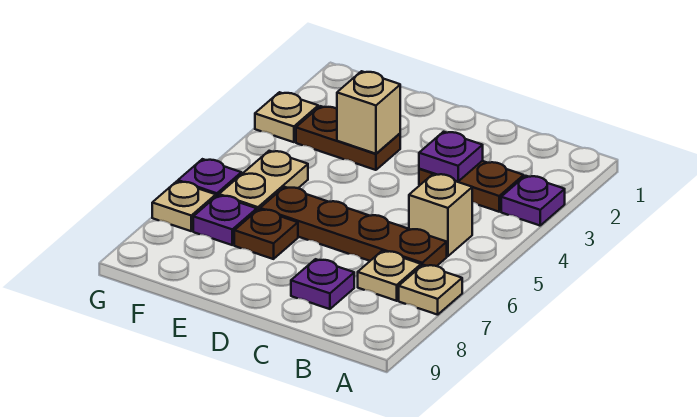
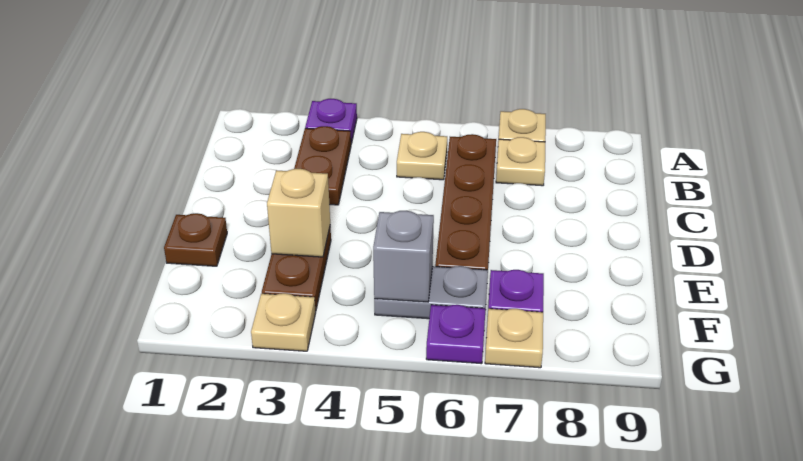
tan 1x1 brick [409,174,472,256] -> tan 1x1 plate [397,132,447,180]
purple 1x1 plate [419,132,483,181] -> none
purple 1x1 plate [291,259,354,309] -> none
brown 1x1 plate [234,209,298,259] -> brown 1x1 plate moved to [164,213,227,266]
tan 1x2 plate [219,151,308,210] -> grey 1x2 plate [374,266,488,319]
none -> grey 1x1 brick [373,211,434,302]

